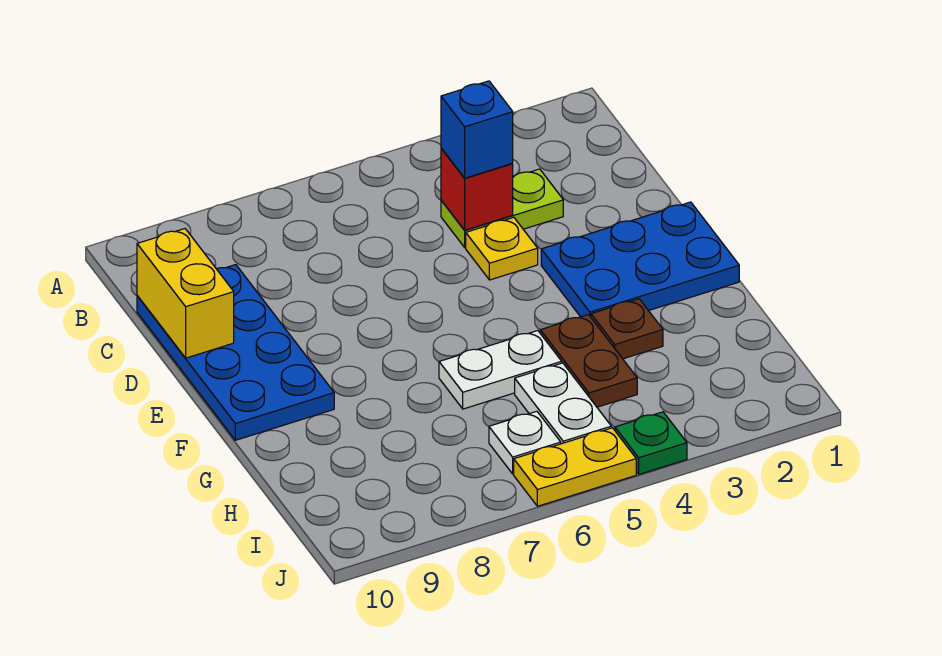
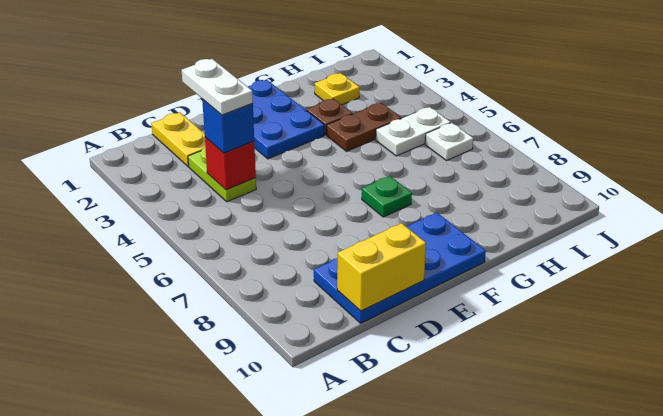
yellow 1x1 plate [466,217,538,280] -> yellow 1x1 plate moved to [315,73,360,105]
white 1x2 plate [439,331,562,409] -> white 1x2 plate moved to [182,59,253,115]
green 1x1 plate [615,412,687,474] -> green 1x1 plate moved to [362,176,412,217]
yellow 1x2 plate [514,428,636,506] -> yellow 1x2 plate moved to [151,112,205,166]

